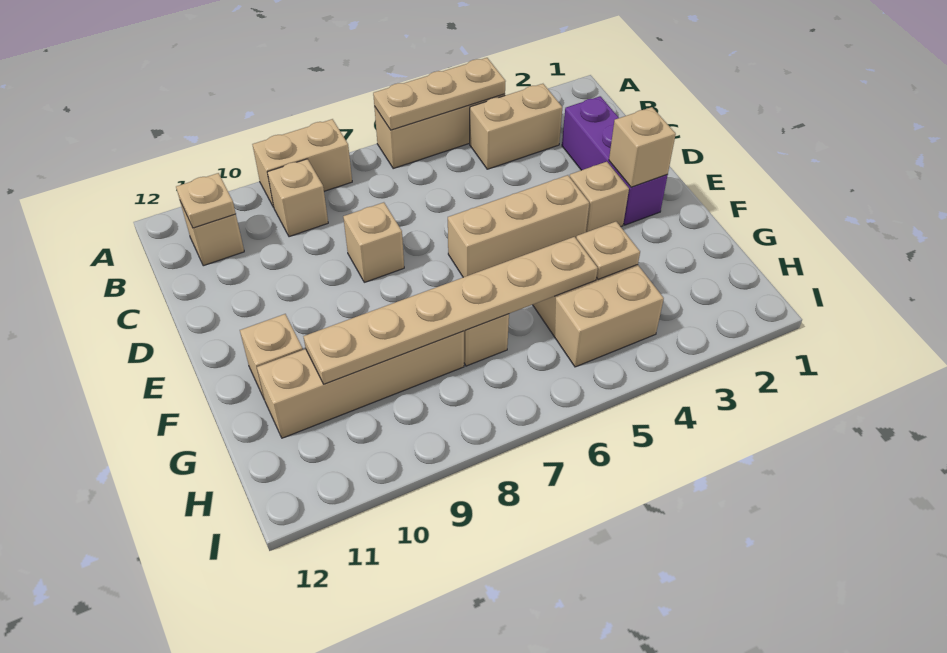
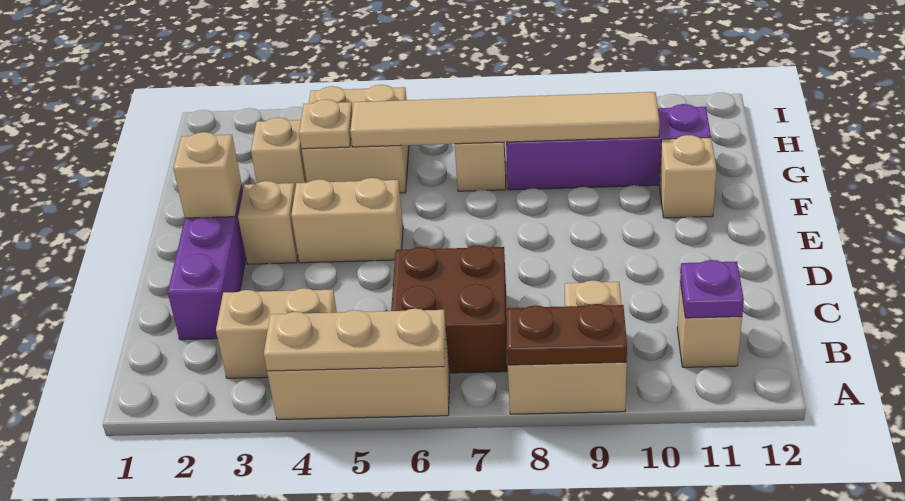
none -> brown 1x2 plate [507,304,627,365]
none -> brown 2x2 brick [391,245,507,373]
tan 1x1 plate [176,173,236,228] -> purple 1x1 plate [680,260,744,318]
tan 1x1 brick [343,202,404,282] -> tan 1x1 brick moved to [251,118,307,188]
tan 1x3 brick [448,175,589,277] -> tan 1x2 brick [291,178,403,263]
tan 1x6 plate [303,237,598,384] -> tan 1x6 tile [350,92,659,147]
tan 1x4 brick [257,331,464,438] -> purple 1x4 brick [506,104,711,190]

